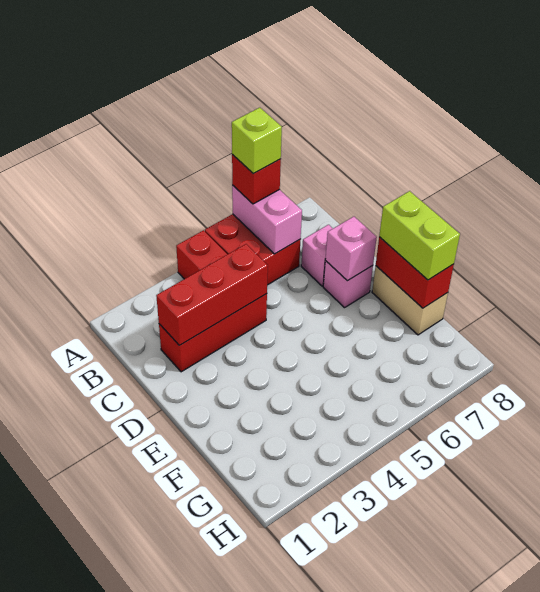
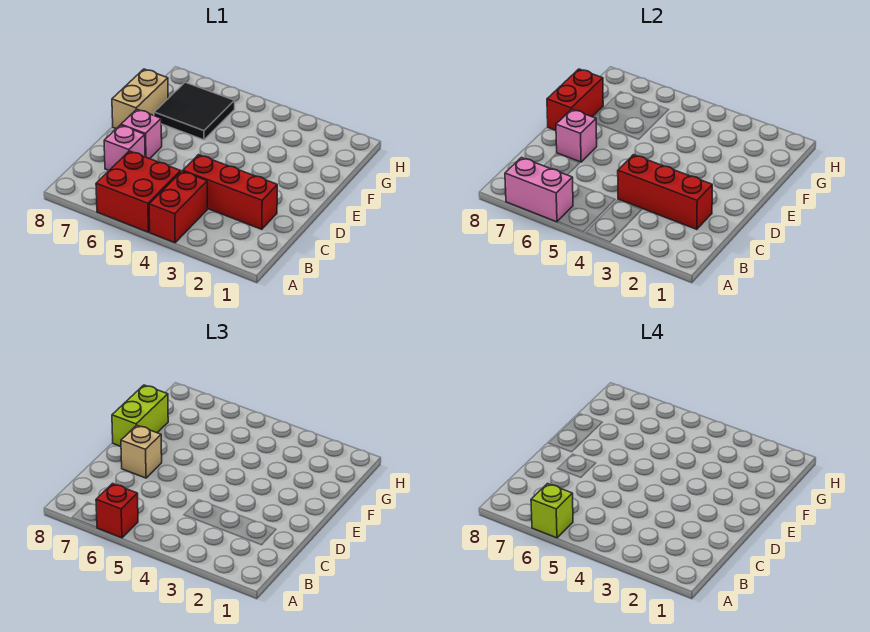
pink 1x2 brick [232,185,302,254] -> pink 1x2 brick turned to [505,158,573,222]
none -> tan 1x1 brick [121,425,162,478]
none -> black 2x2 tile [154,82,235,140]

